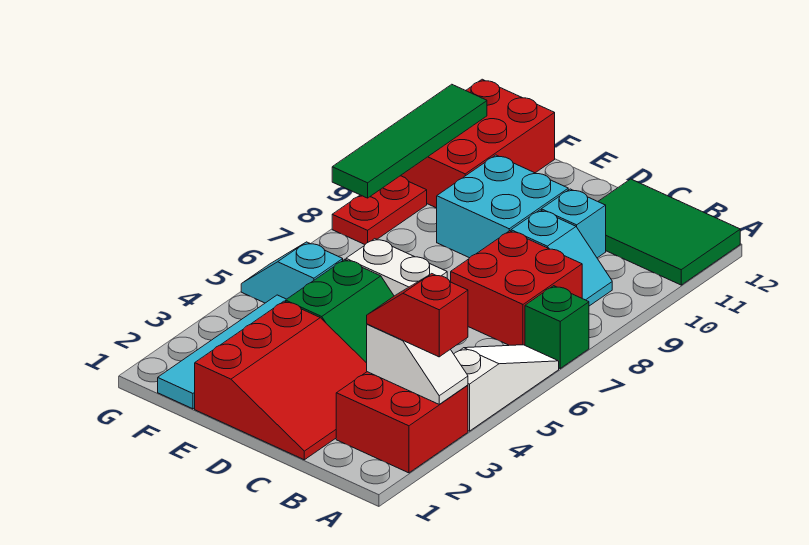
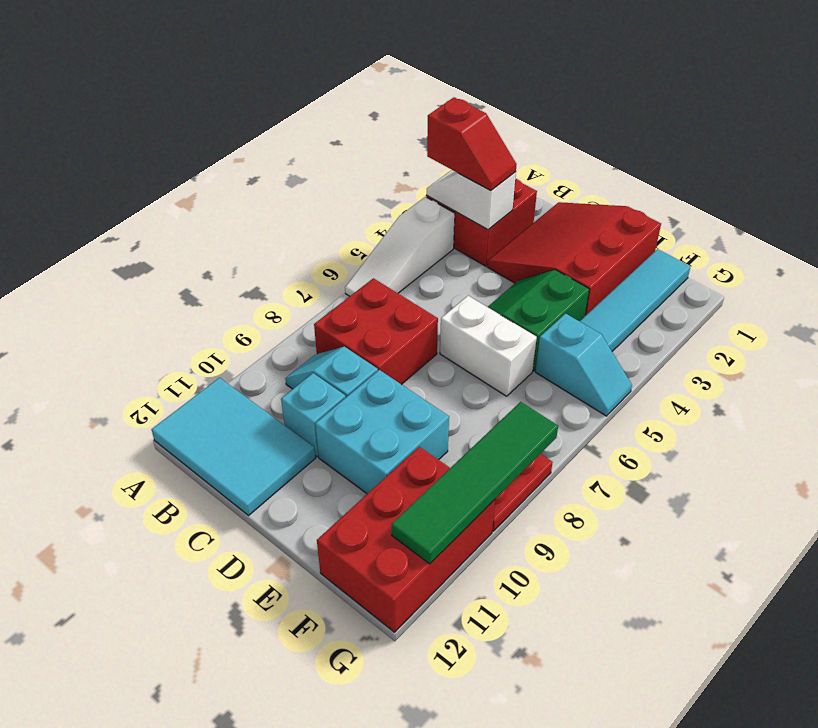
green 1x1 brick [525,286,589,368] -> none
green 2x3 tile [598,179,740,285] -> cyan 2x3 tile [152,378,315,515]

